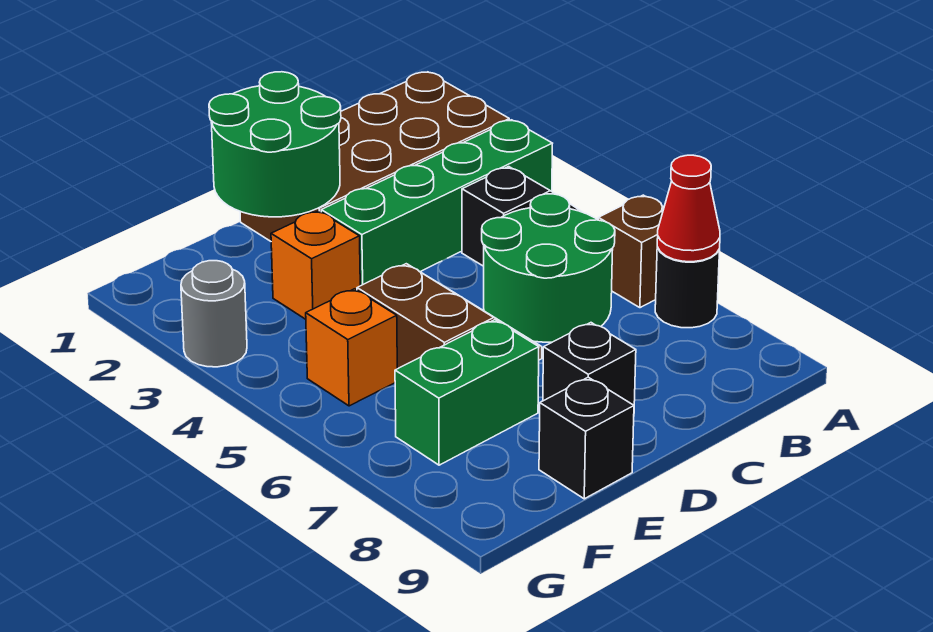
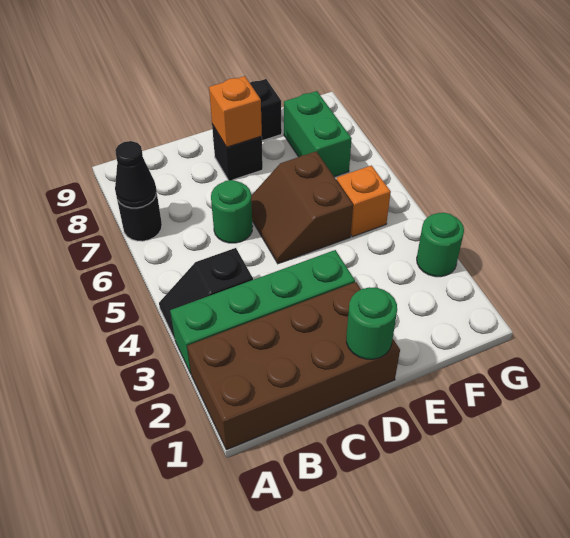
brown 1x1 brick [598,195,664,308] -> none
red 1x1 cone [657,155,720,262] -> black 1x1 cone [115,141,157,208]
green 2x2 round brick [482,194,615,342] -> green 1x1 round brick [211,180,253,243]
green 2x2 round brick [209,72,341,217] -> green 1x1 round brick [346,287,397,359]
orange 1x1 brick [271,211,360,319] -> orange 1x1 brick moved to [209,76,262,147]
green 1x2 brick [395,320,539,465] -> green 1x2 brick turned to [284,91,352,177]
grey 1x1 round brick [181,261,247,367] -> green 1x1 round brick [417,213,464,277]

